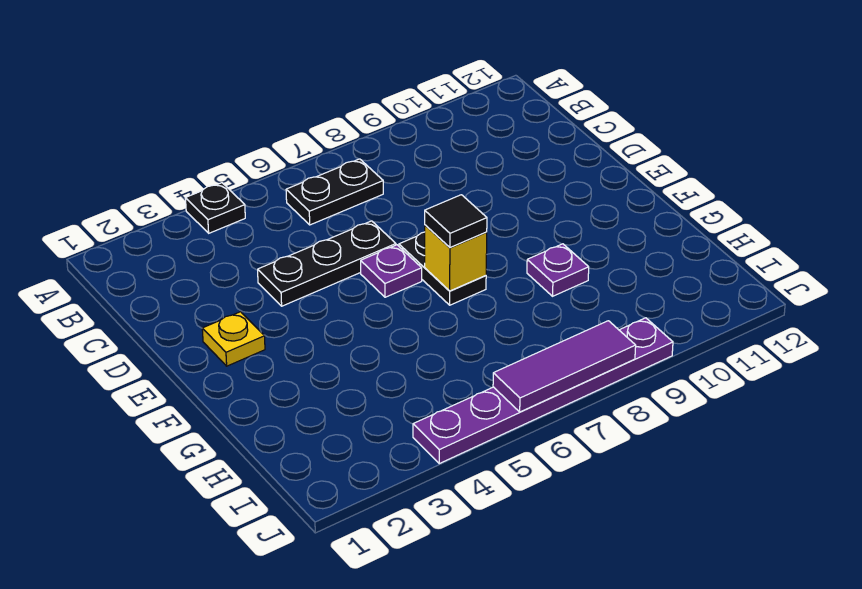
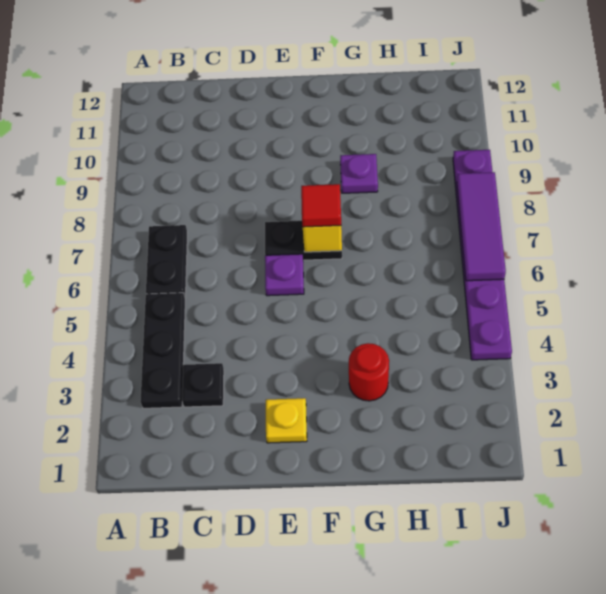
black 1x1 plate [185,183,245,233] -> black 1x1 plate moved to [182,363,224,407]
black 1x3 plate [258,221,396,306] -> black 1x3 plate moved to [140,293,185,408]
black 1x1 tile [425,195,487,247] -> red 1x1 tile [301,184,341,227]
none -> red 1x1 round brick [349,343,389,401]

